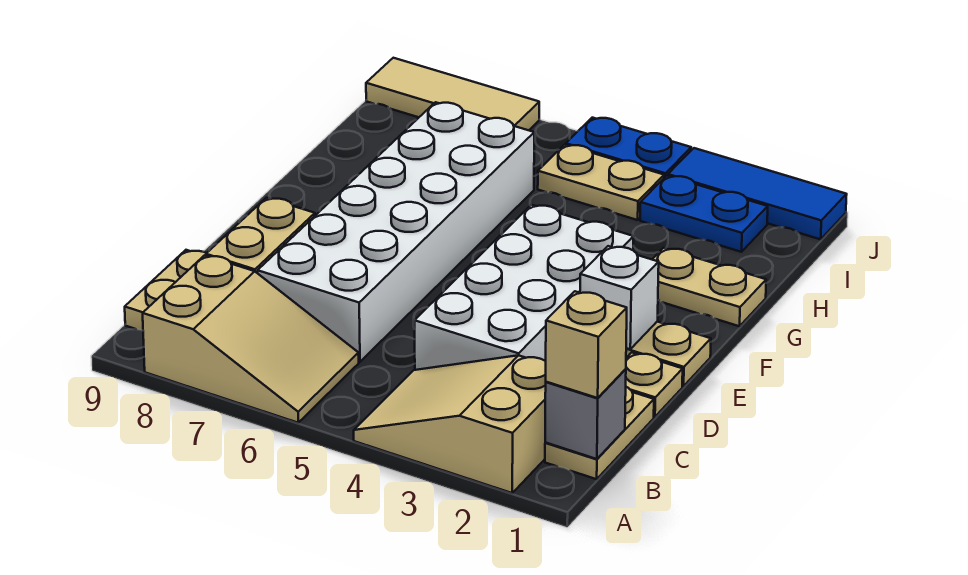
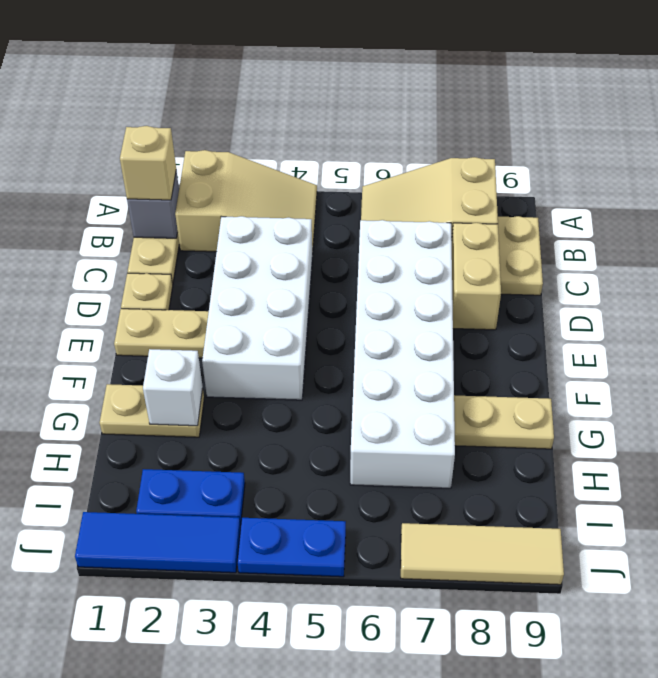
white 1x1 brick [580,246,659,349] -> white 1x1 brick moved to [143,349,203,426]
tan 1x2 plate [538,145,664,220] -> tan 1x2 plate moved to [454,395,554,449]

